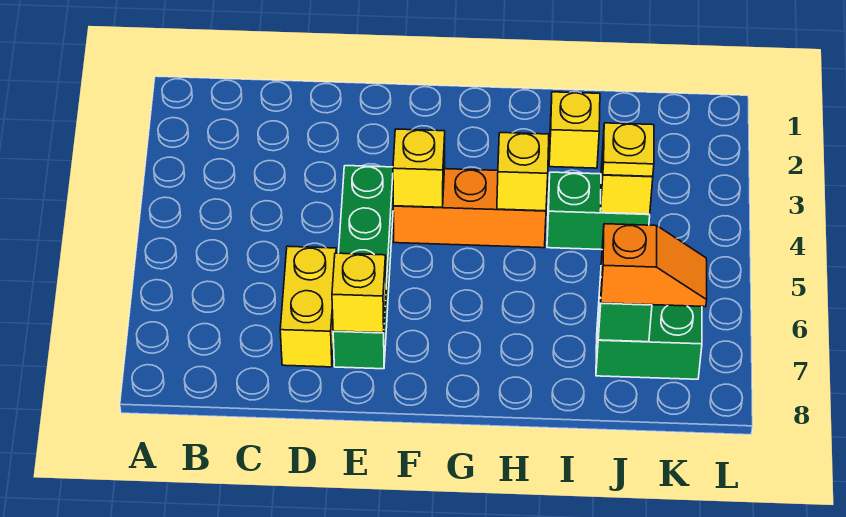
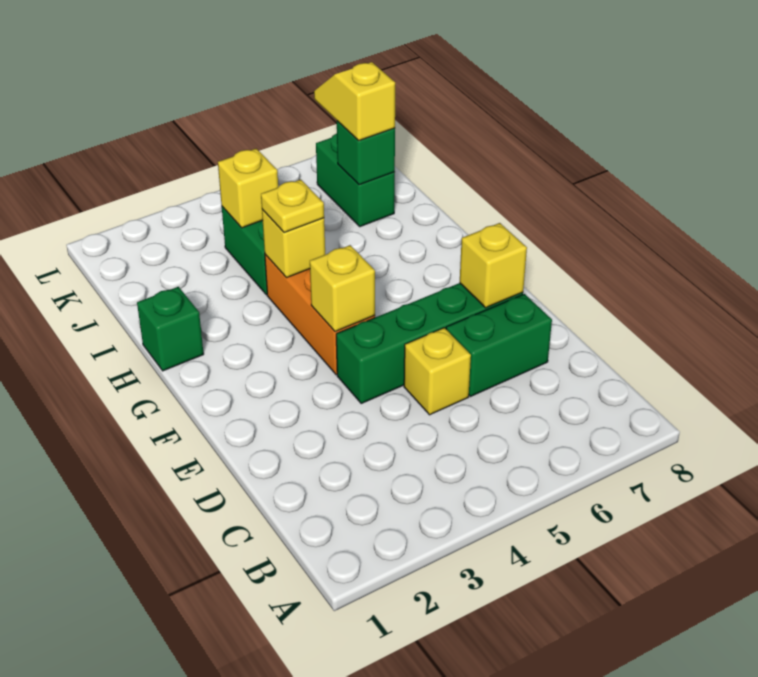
yellow 1x2 brick [280,246,336,367] -> green 1x2 brick [446,294,552,396]
none -> green 1x1 brick [137,287,204,371]
yellow 1x1 brick [549,92,600,168] -> yellow 1x1 brick moved to [404,328,471,415]
yellow 1x1 plate [603,123,654,176] -> yellow 1x1 plate moved to [261,180,324,233]
orange 1x2 slope [601,224,707,307] -> yellow 1x2 slope [314,62,395,141]

